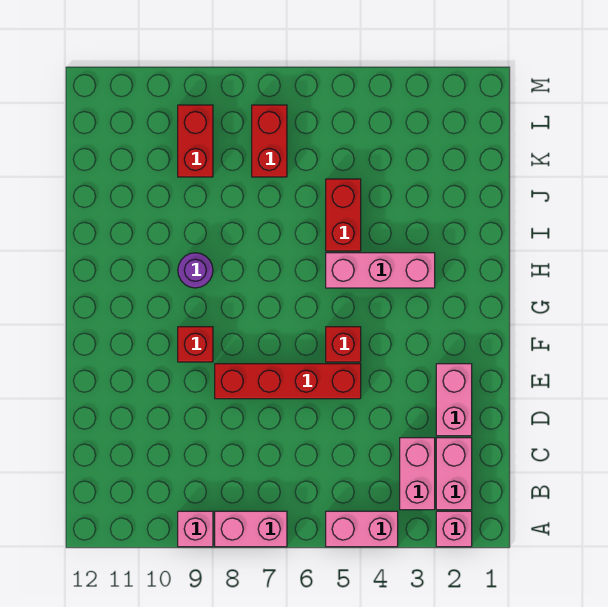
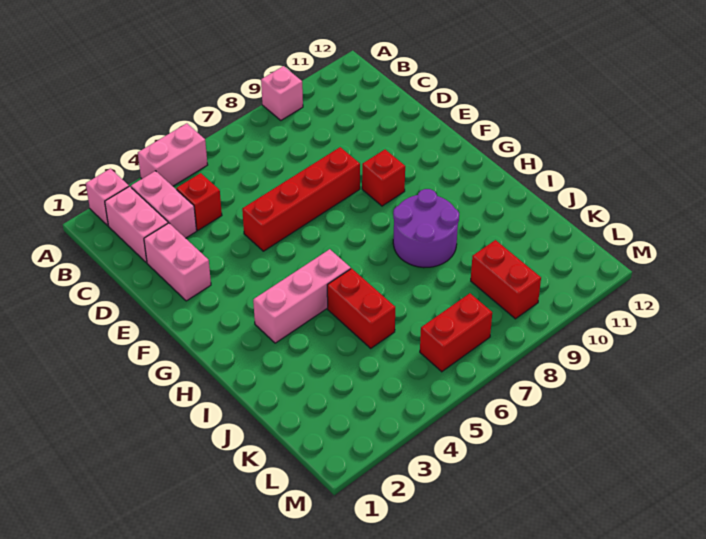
pink 1x2 brick [215,511,287,547] -> none
red 1x1 brick [326,327,361,362] -> red 1x1 brick moved to [176,173,222,230]
purple 1x1 round brick [178,253,213,288] -> purple 2x2 round brick [393,189,459,268]
red 1x2 brick [252,105,287,177] -> red 1x2 brick turned to [420,293,492,372]

